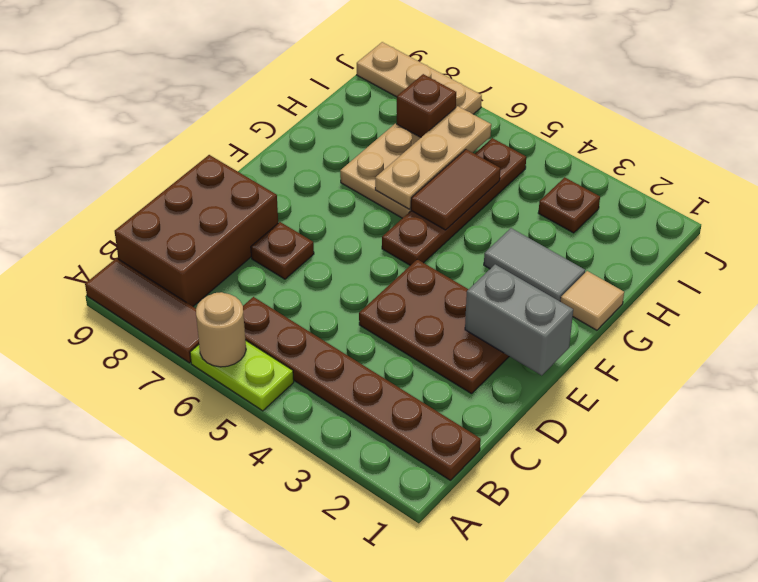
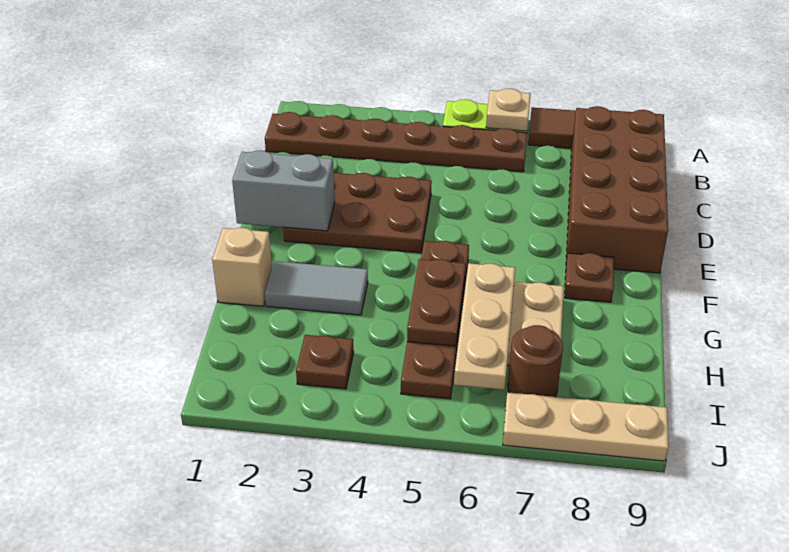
tan 1x1 round brick [196,292,246,367] -> tan 1x1 plate [486,89,531,131]
brown 2x3 brick [115,155,278,306] -> brown 2x4 brick [566,106,668,273]
brown 1x1 plate [251,222,314,279] -> brown 1x1 plate moved to [565,253,614,302]
tan 1x1 tile [560,271,624,330] -> tan 1x1 brick [212,228,272,306]
brown 1x2 tile [411,149,500,230] -> brown 1x2 plate [407,259,466,346]
brown 1x1 brick [397,74,456,137] -> brown 1x1 round brick [508,325,563,397]

